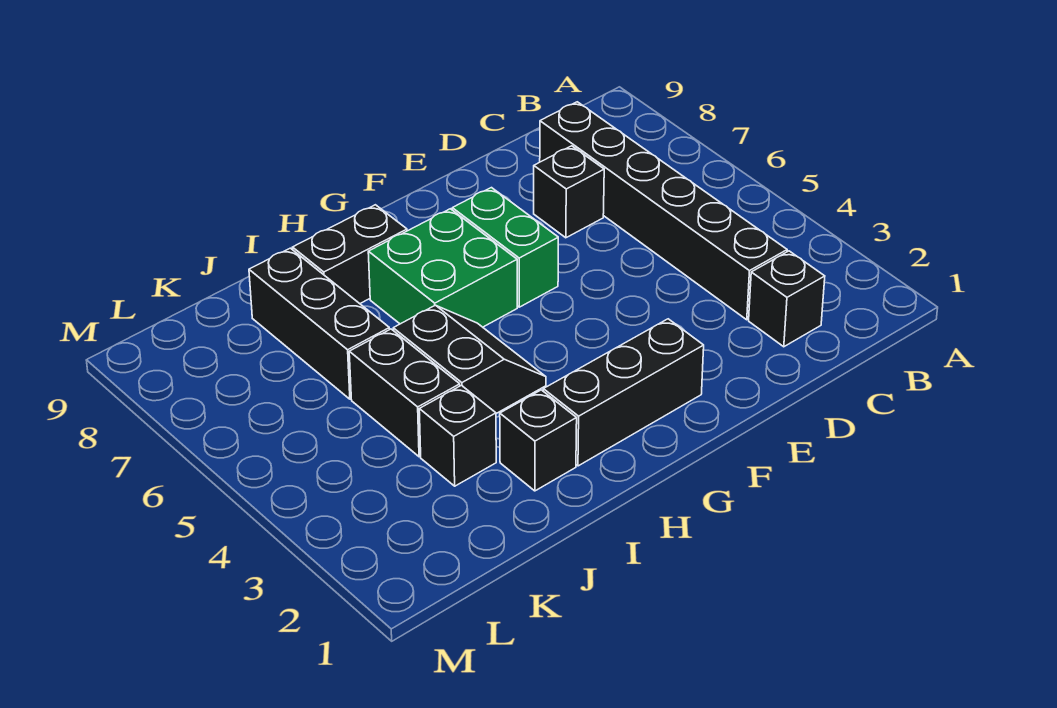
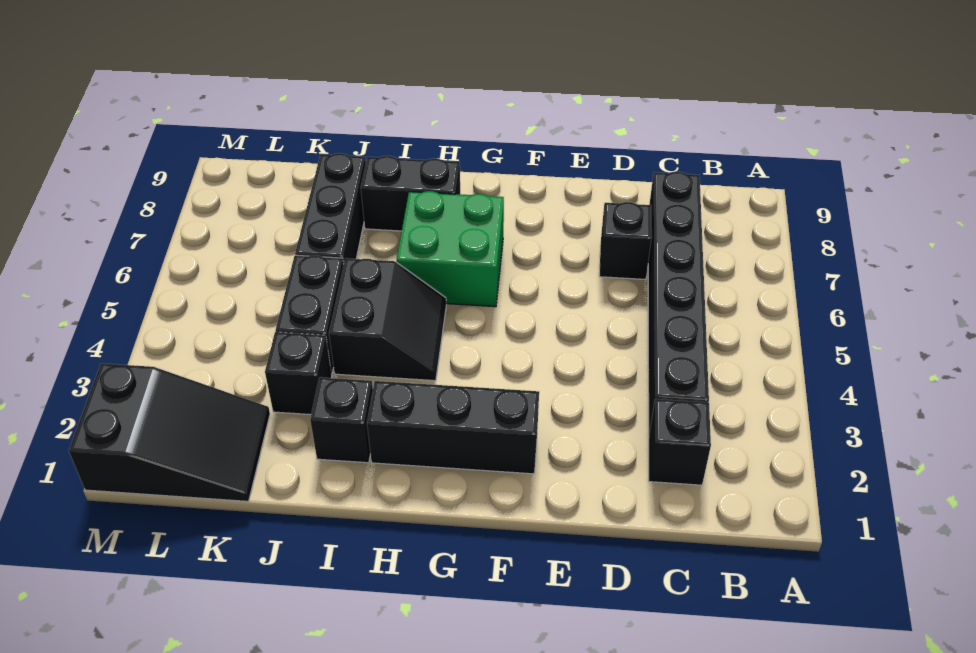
green 1x2 brick [452,188,558,307] -> none
none -> black 2x3 slope [69,363,270,501]

